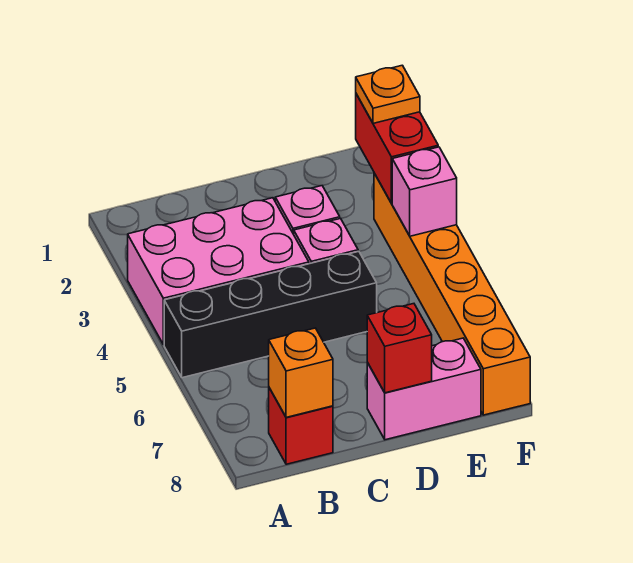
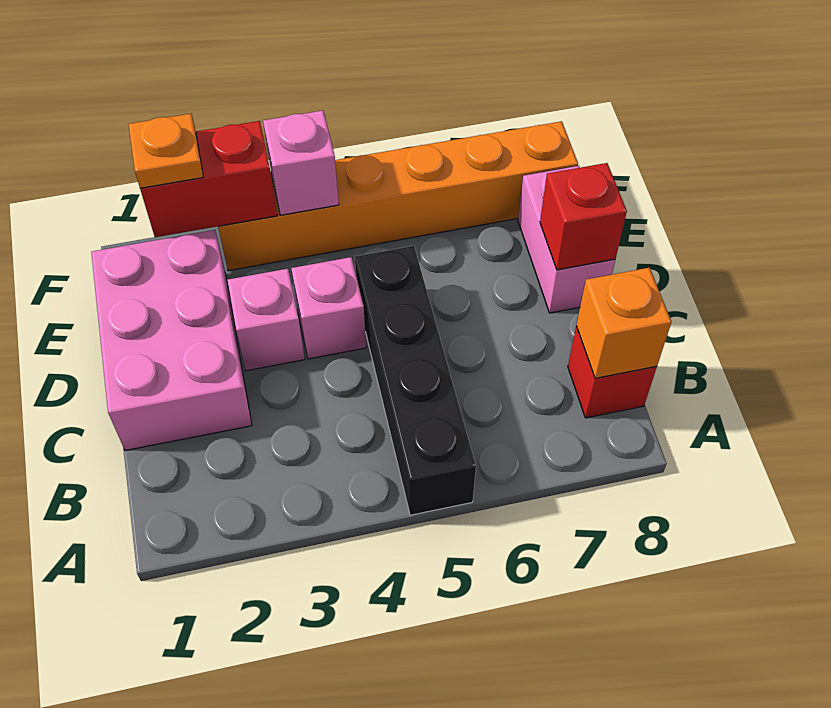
pink 2x3 brick [128,198,309,345] -> pink 2x3 brick moved to [91,230,252,451]

